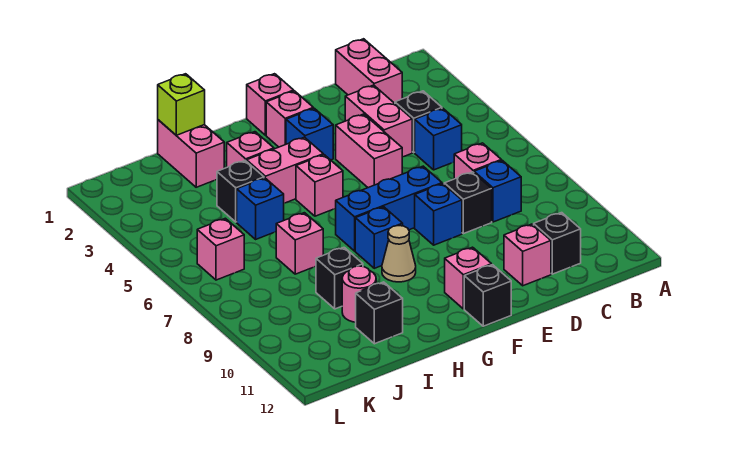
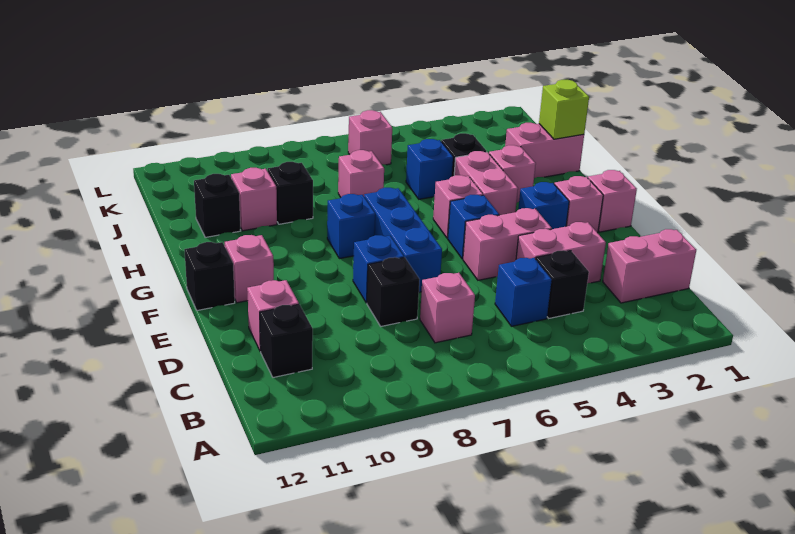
blue 1x1 brick [474,160,521,222] -> blue 1x1 brick moved to [448,195,499,259]
tan 1x1 cone [382,226,416,282] -> none
pink 1x1 round brick [342,266,376,322] -> pink 1x1 brick [231,168,277,231]

